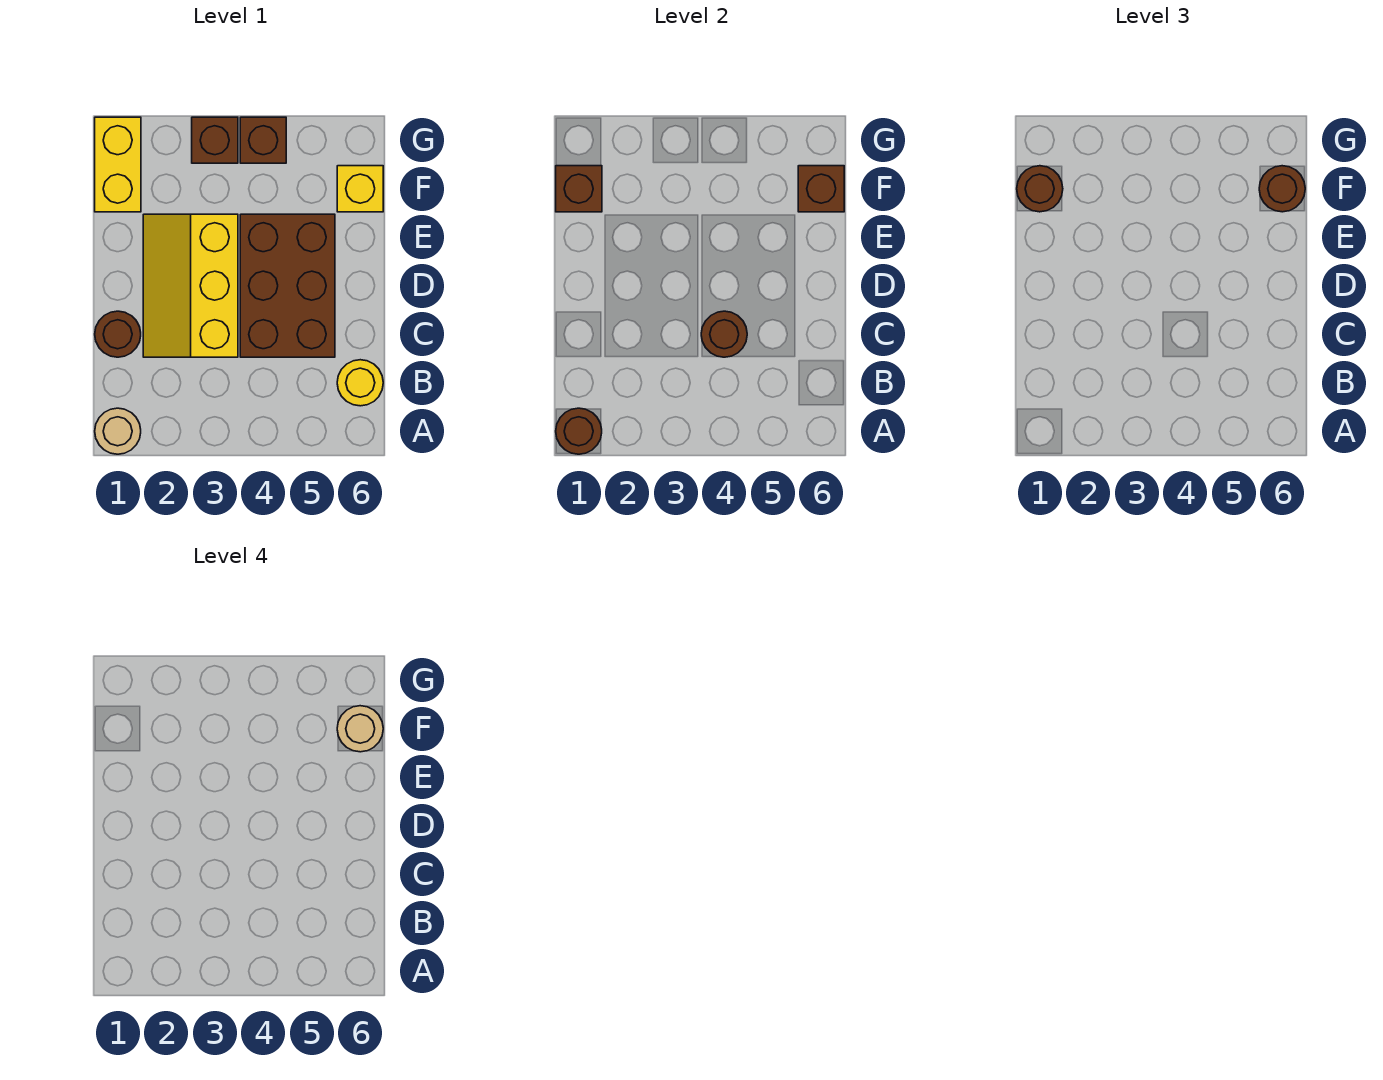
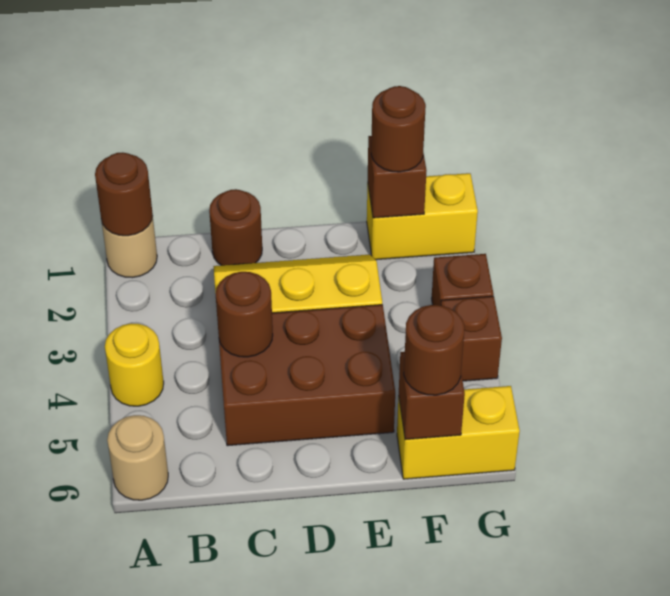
yellow 1x1 round brick [337,360,383,406] -> yellow 1x1 round brick moved to [105,323,164,406]
yellow 1x1 brick [337,166,383,212] -> yellow 1x2 brick [397,386,520,479]
tan 1x1 round brick [337,706,383,752] -> tan 1x1 round brick moved to [107,415,168,500]

